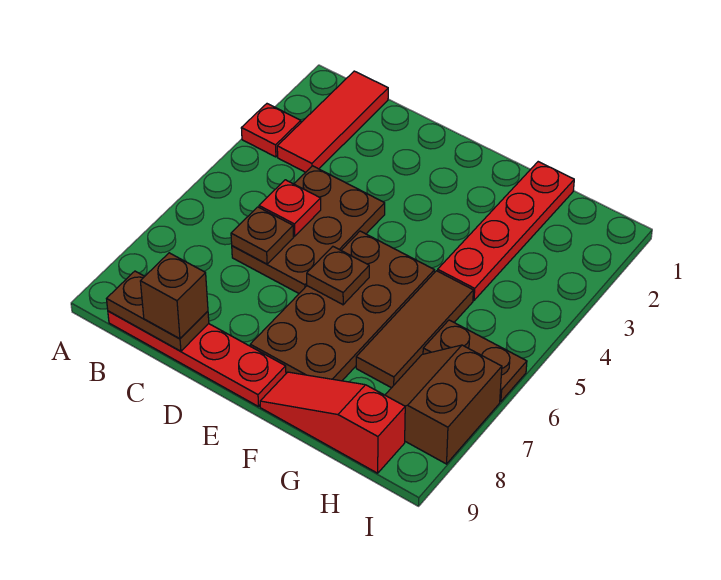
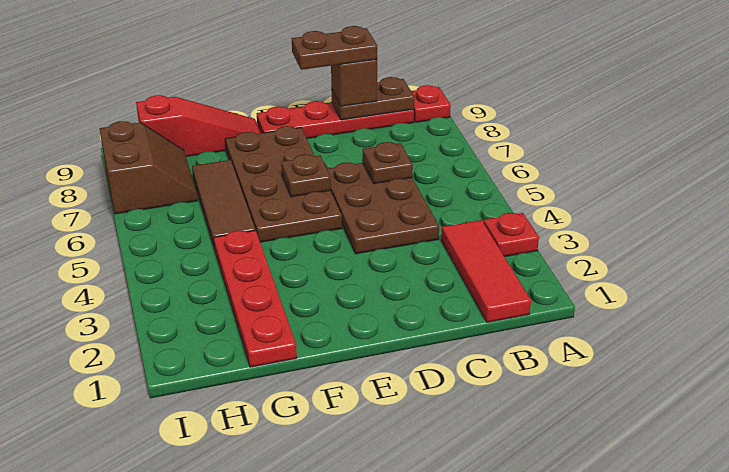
red 1x1 plate [259,180,321,236] -> red 1x1 plate moved to [411,85,451,122]
brown 1x2 plate [423,320,527,402] -> brown 1x2 plate moved to [292,26,377,70]

